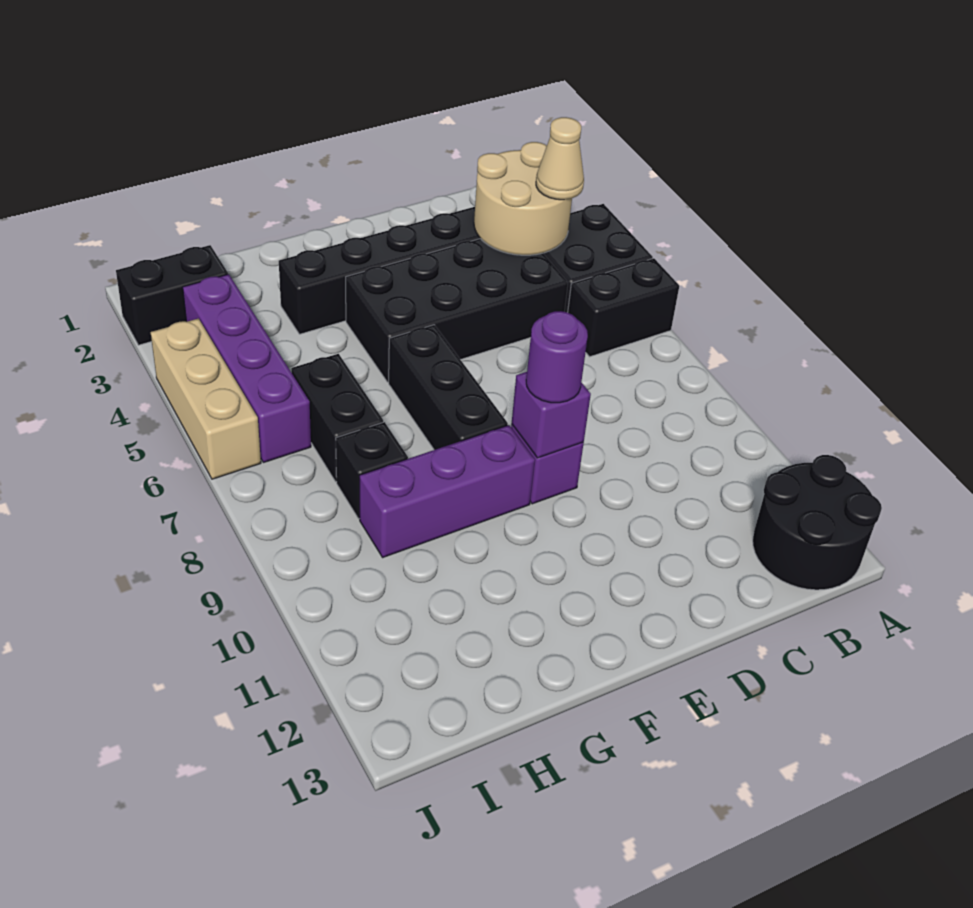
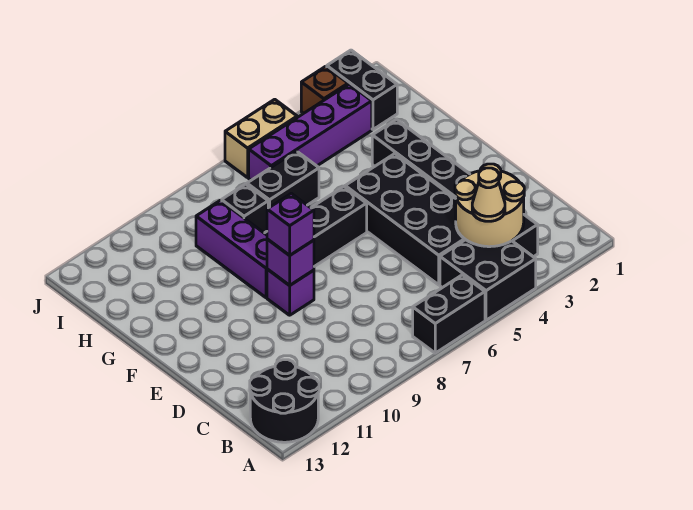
black 1x2 brick [568,258,679,357] -> black 1x2 brick turned to [413,275,485,353]
purple 1x1 round brick [526,311,588,403] -> purple 1x1 brick [267,193,314,255]
none -> brown 1x1 brick [301,67,348,113]
tan 1x3 brick [151,318,261,479] -> tan 1x2 brick [225,99,297,178]

